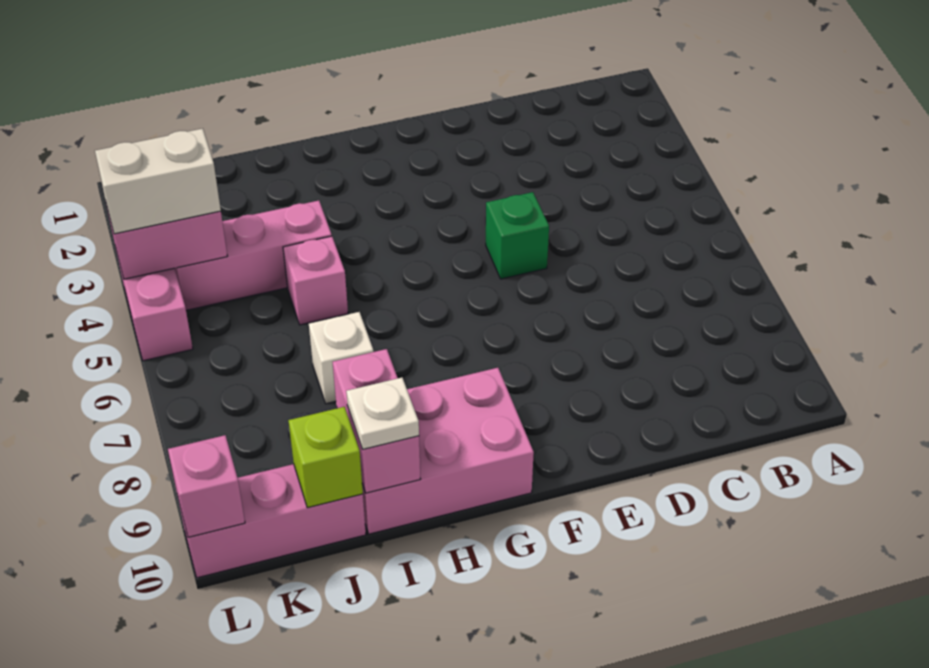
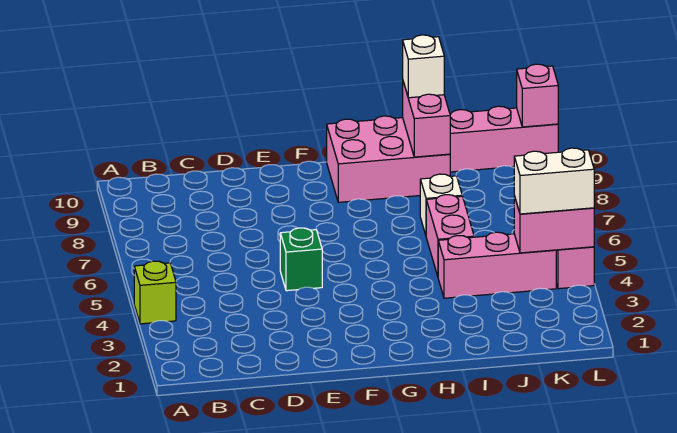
pink 1x1 brick [283,236,348,325] -> pink 1x2 brick [426,195,474,276]
white 1x1 plate [346,377,419,450] -> white 1x1 brick [403,35,444,98]
lime 1x1 brick [288,407,363,508] -> lime 1x1 brick moved to [134,261,176,324]

